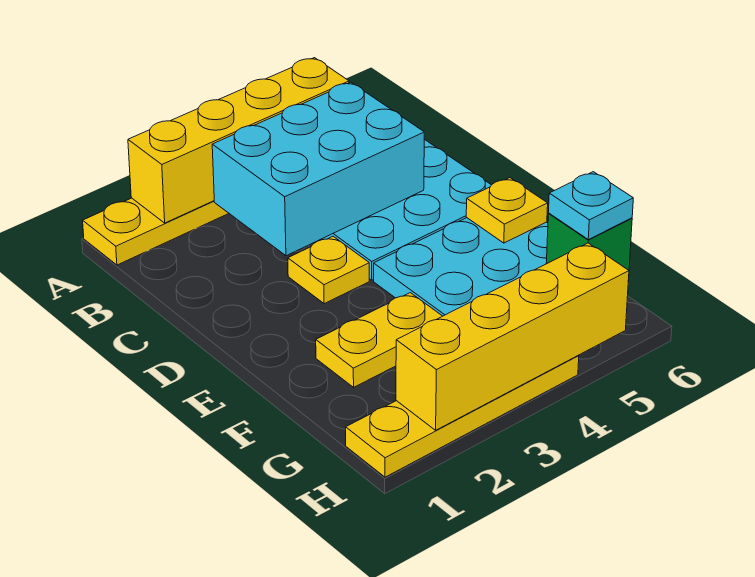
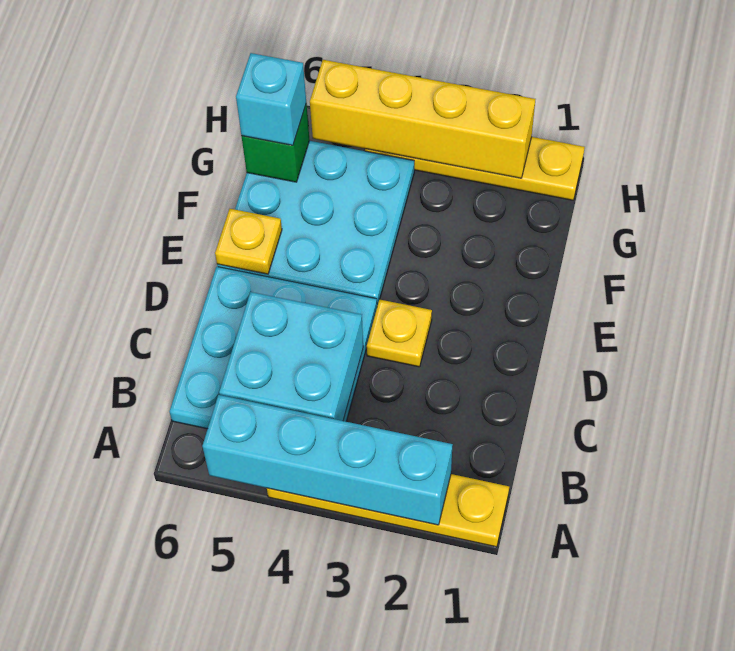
yellow 1x4 brick [128,58,349,223] -> cyan 1x4 brick [202,395,453,525]
cyan 2x3 brick [212,82,424,256] -> cyan 2x2 brick [219,292,363,421]
yellow 1x2 plate [316,293,442,387] -> none
cyan 1x1 plate [548,172,633,240] -> cyan 1x1 brick [236,53,306,145]

